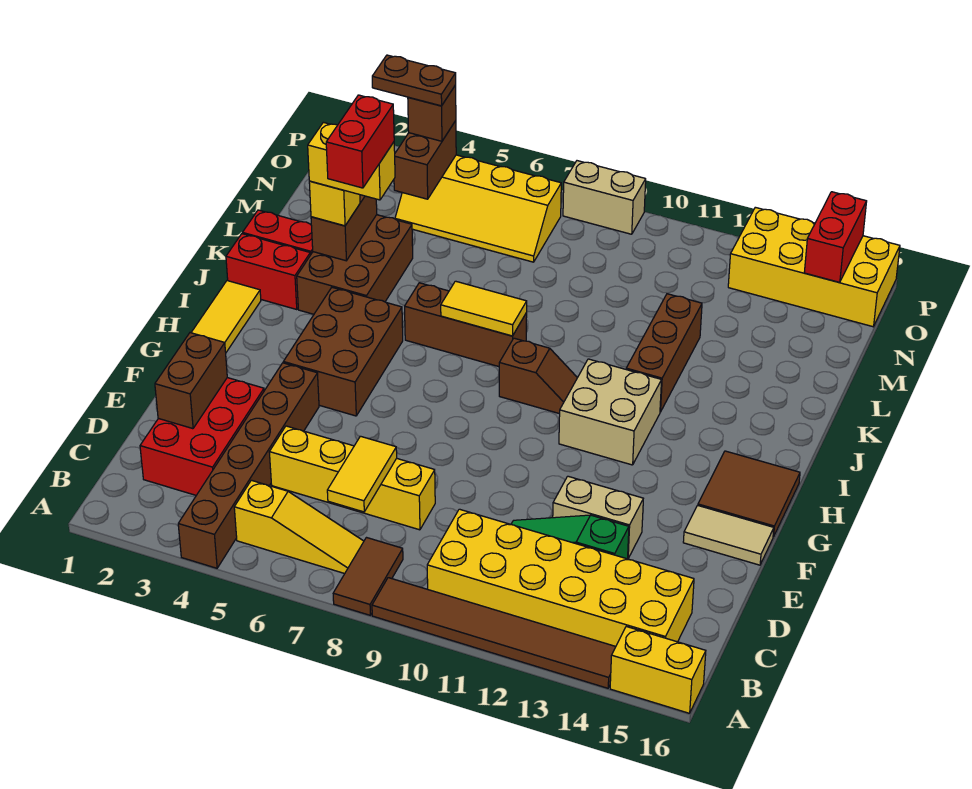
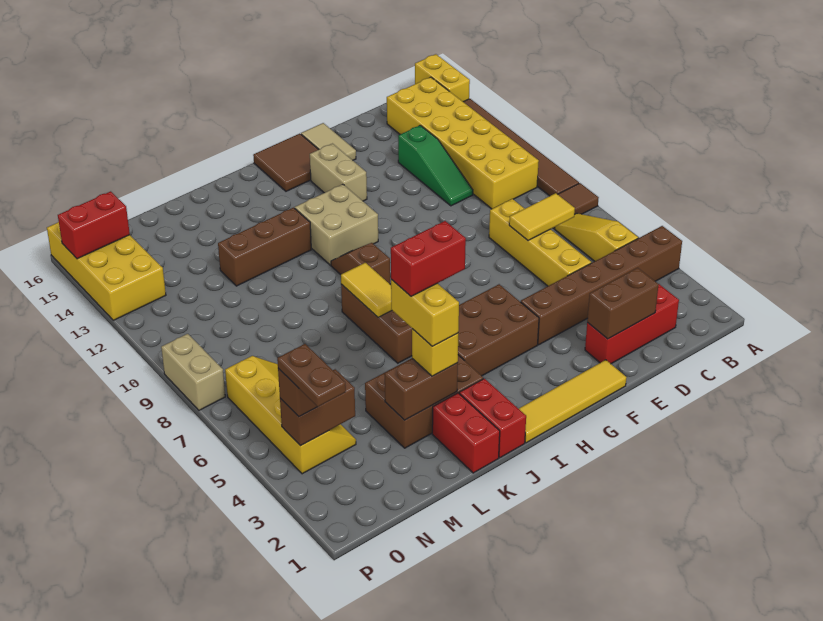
red 2x3 brick [140,378,264,495] -> red 1x3 brick [585,284,679,364]
tan 1x2 brick [553,476,643,558] -> tan 1x2 brick moved to [310,144,367,201]

